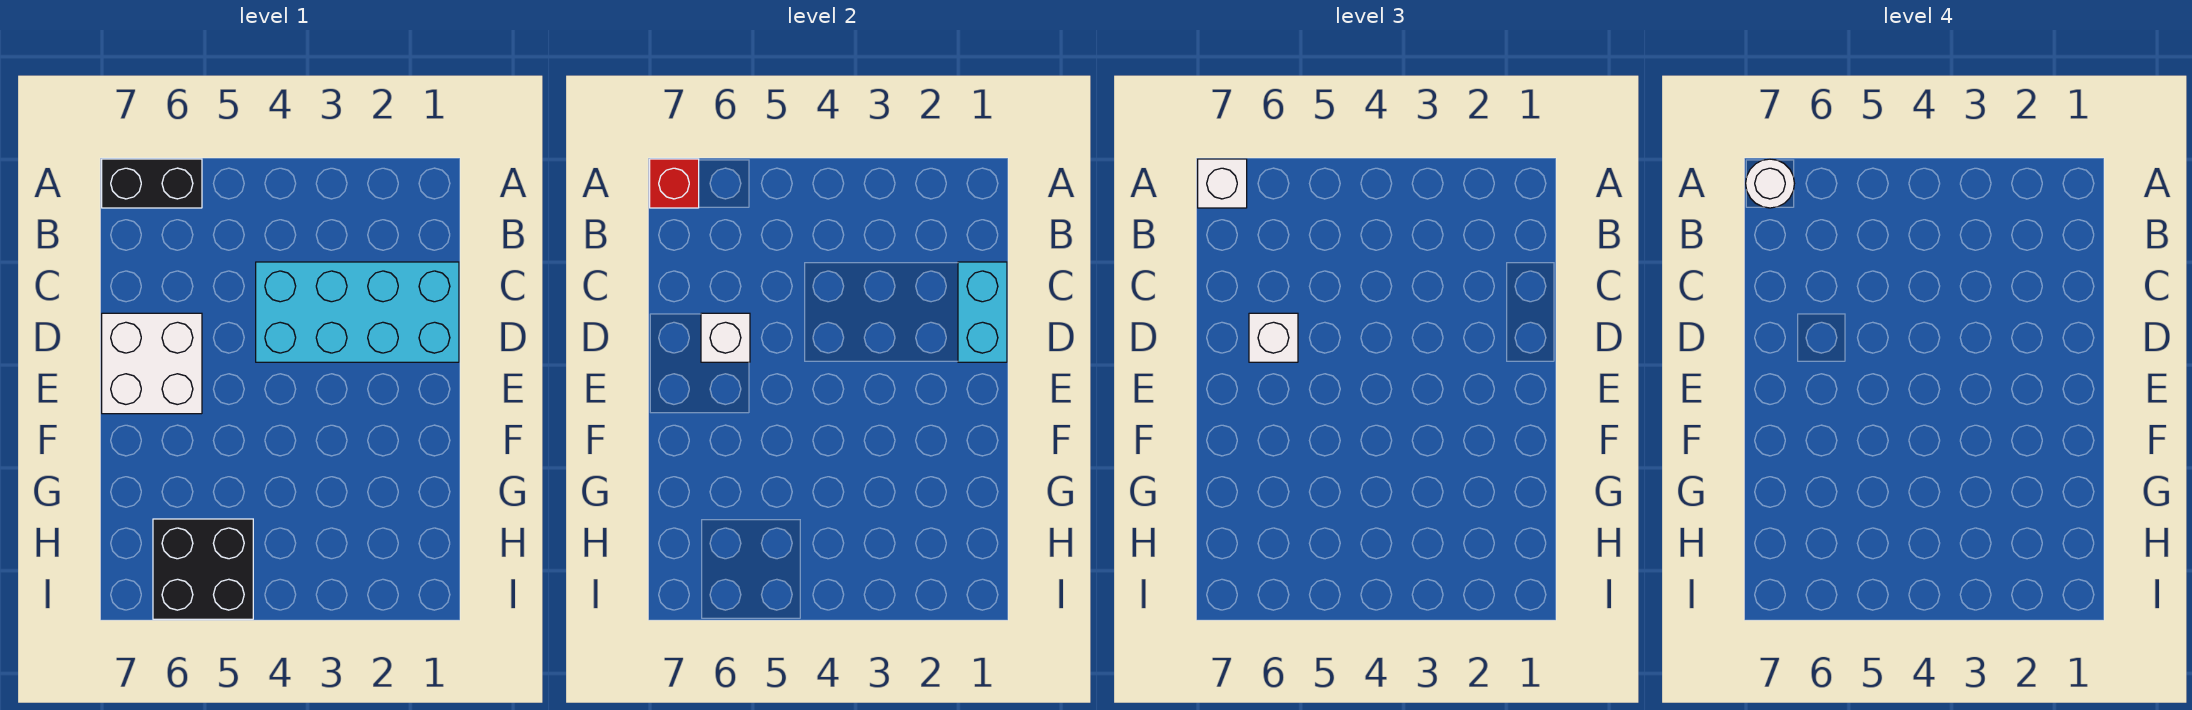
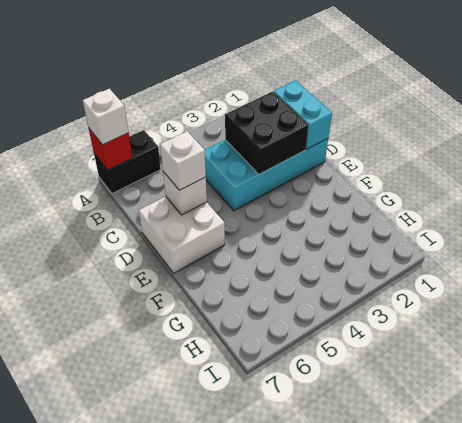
white 1x1 round brick [1746,159,1794,208] -> none
black 2x2 brick [153,519,253,619] -> black 2x2 brick moved to [225,92,308,174]

